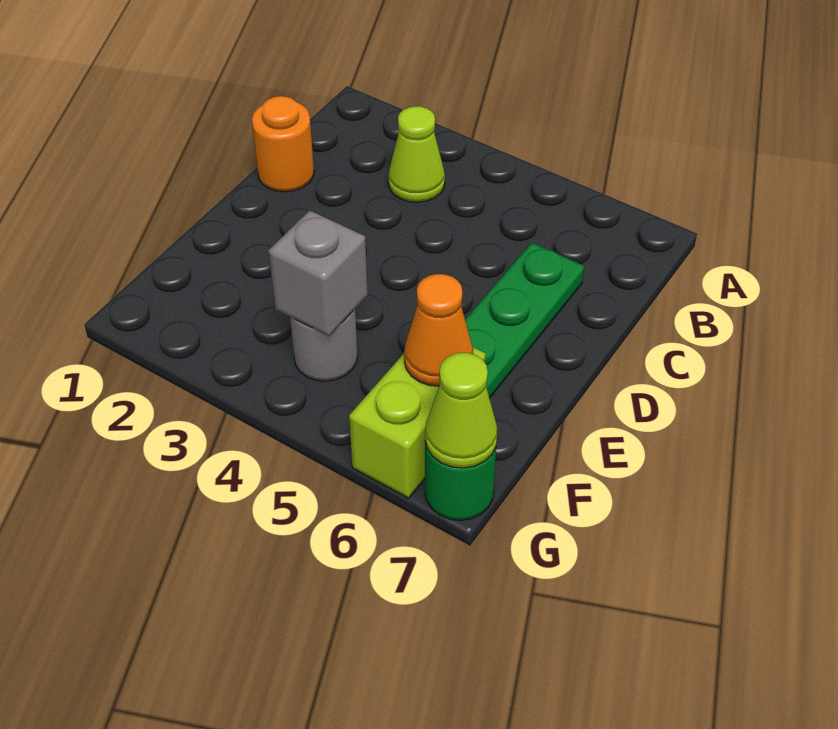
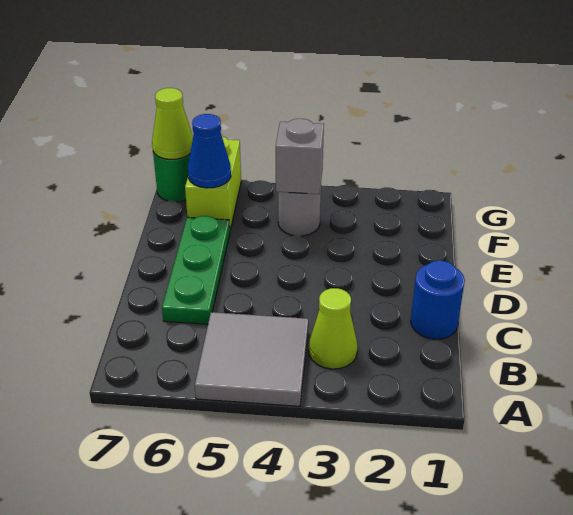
none -> grey 2x2 tile [195,312,308,406]
orange 1x1 round brick [252,96,314,192] -> blue 1x1 round brick [411,261,465,339]
orange 1x1 cone [404,274,473,386] -> blue 1x1 cone [188,114,231,188]

